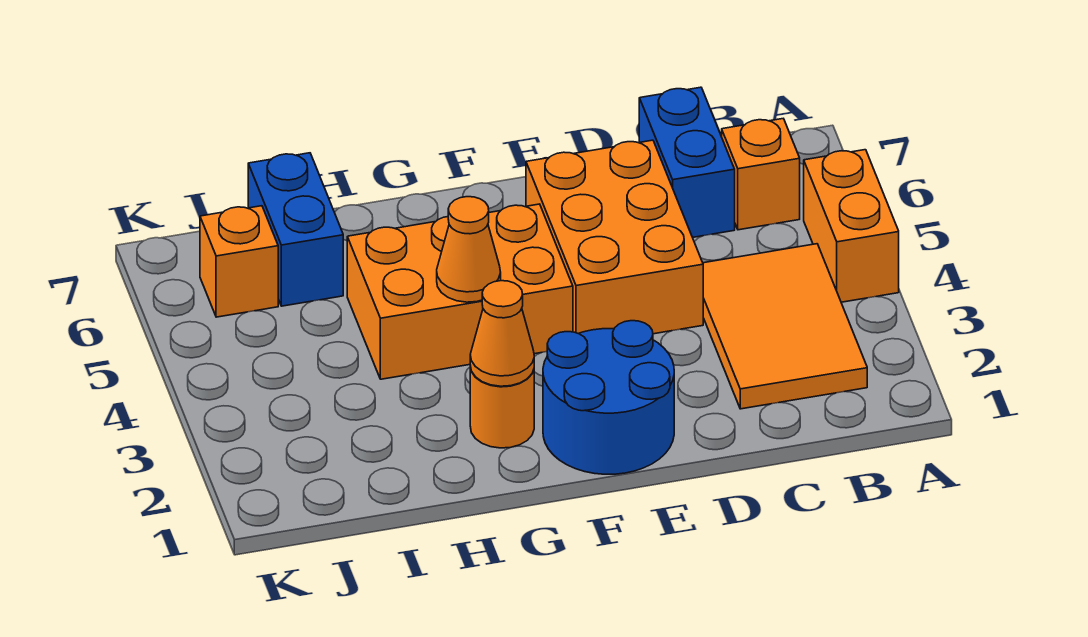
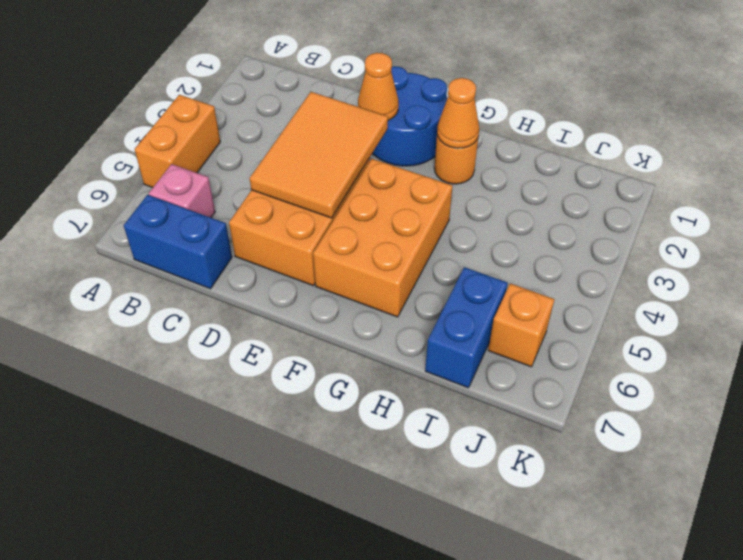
orange 2x3 tile [703,244,867,409] -> orange 2x3 tile moved to [250,92,388,218]
orange 1x1 brick [722,119,800,230] -> pink 1x1 brick [149,164,215,218]
blue 1x2 brick [639,87,735,237] -> blue 1x2 brick turned to [124,195,232,289]
orange 2x3 brick [347,204,573,379] -> orange 2x3 brick turned to [313,159,453,317]
orange 1x1 cone [437,197,501,302] -> orange 1x1 cone moved to [358,53,399,120]

